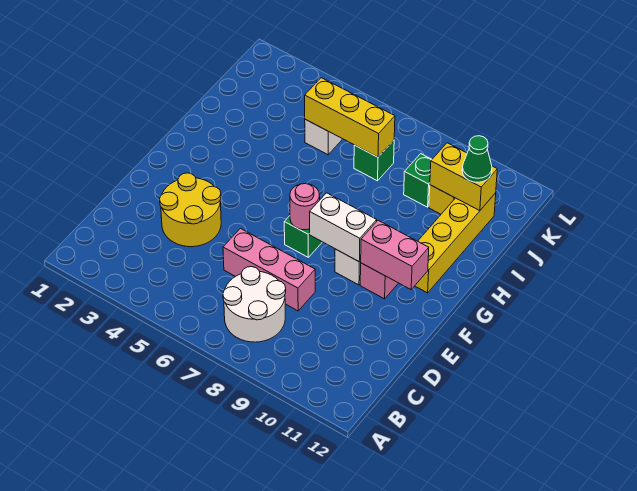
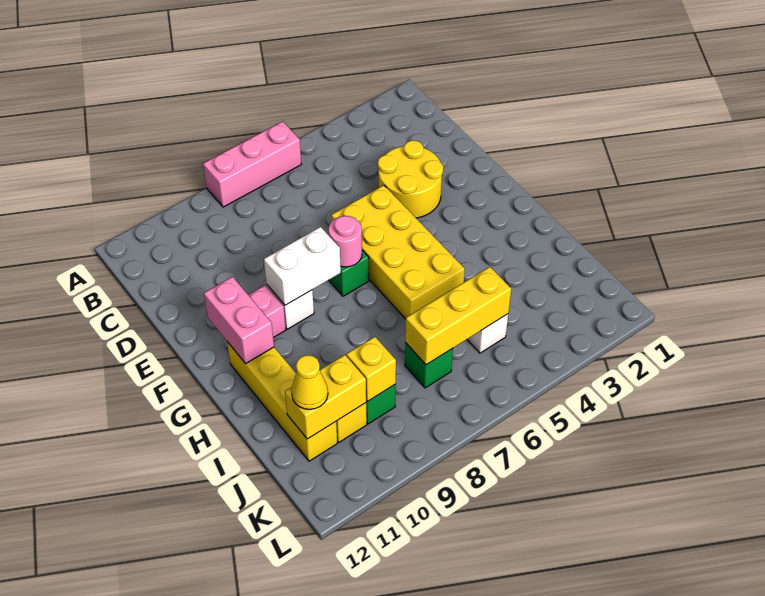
white 2x2 round brick [223,267,286,342] -> none
pink 1x3 brick [223,229,315,311] -> pink 1x3 brick moved to [203,121,301,207]
none -> yellow 2x4 brick [331,185,465,319]
pink 1x2 brick [361,220,429,289] -> pink 1x2 brick turned to [204,277,274,364]
none -> yellow 1x1 brick [346,337,396,401]
green 1x1 cone [462,136,492,182] -> yellow 1x1 cone [292,355,328,409]

